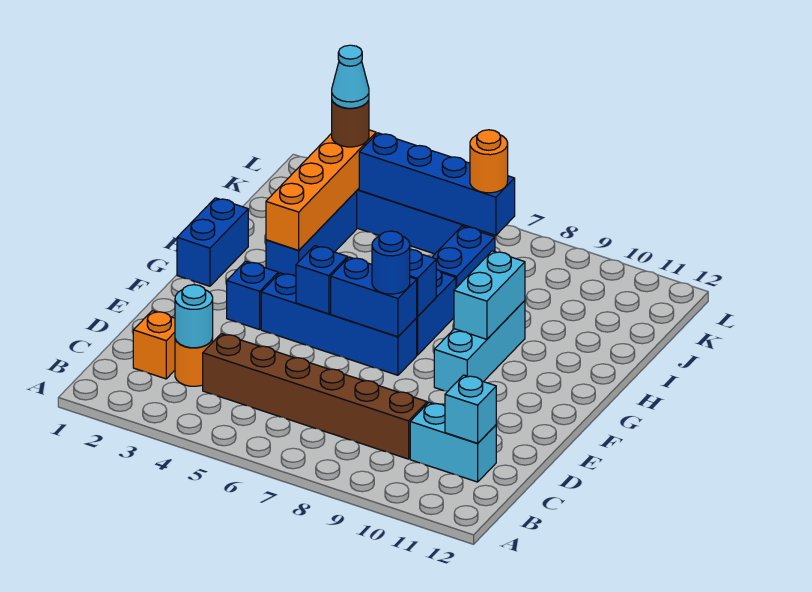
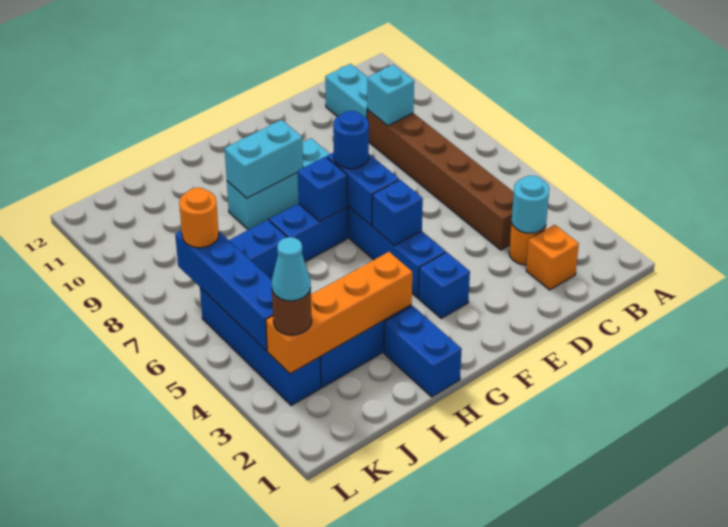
cyan 1x1 brick [445,375,496,443] -> cyan 1x1 brick moved to [367,65,414,126]
blue 1x2 brick [177,198,248,286] -> blue 1x2 brick turned to [384,306,462,397]

